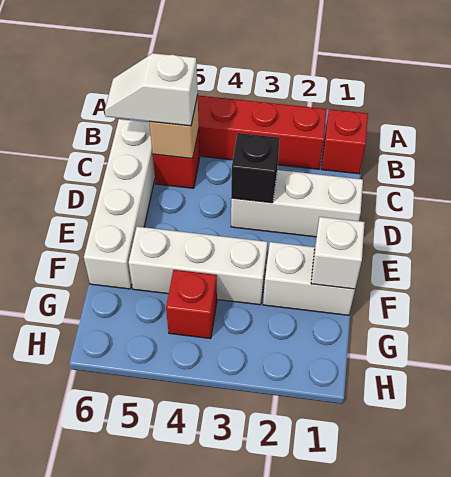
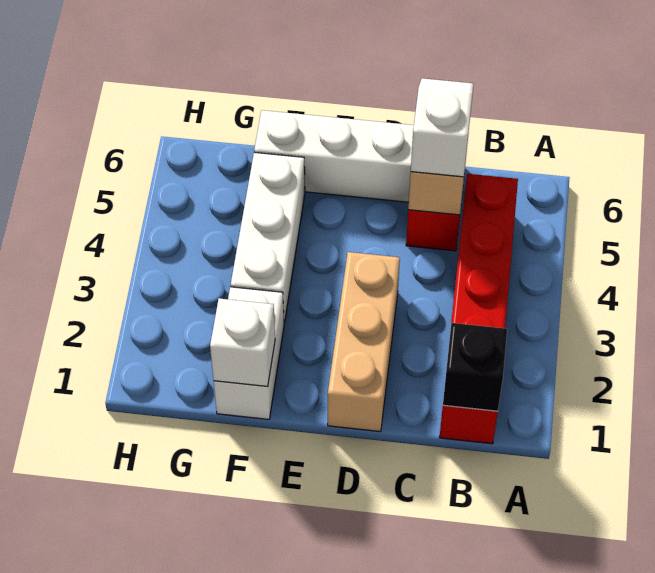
white 1x3 brick [231,170,363,237] -> tan 1x3 brick [328,252,400,432]
black 1x1 brick [231,133,280,203] -> black 1x1 brick moved to [443,323,507,411]
red 1x1 brick [166,270,217,339] -> none

